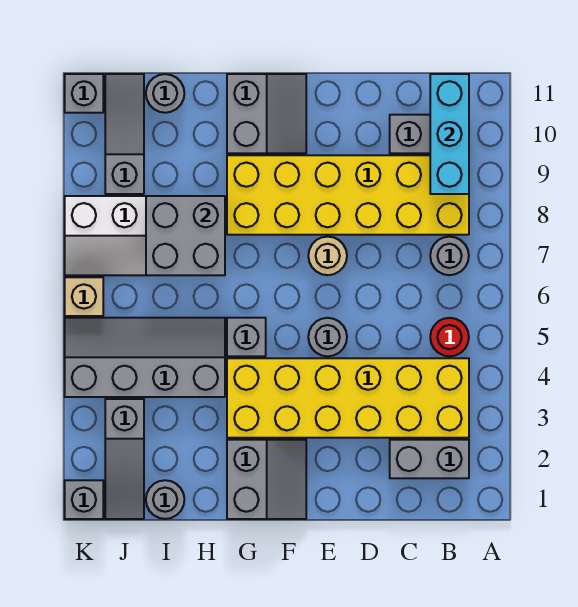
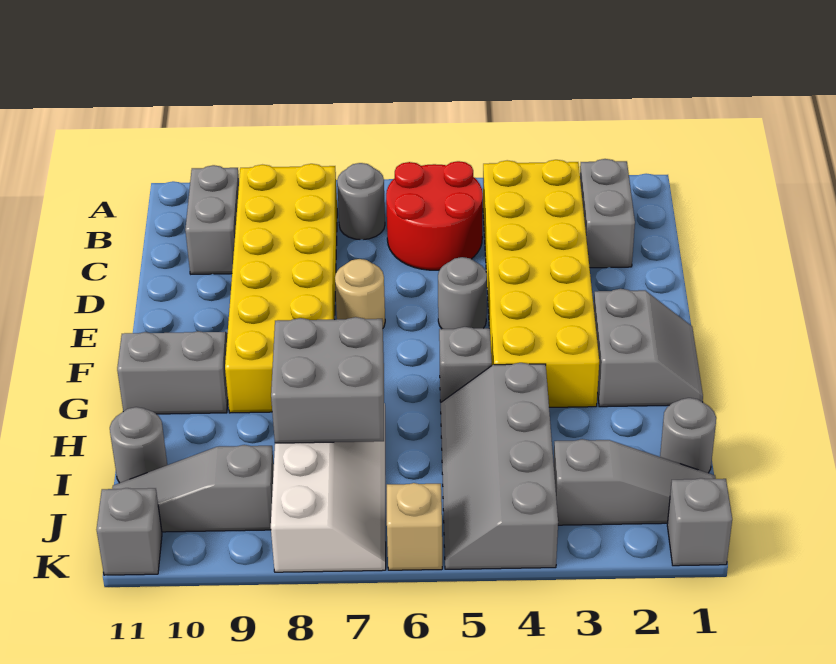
red 1x1 round brick [430,318,469,356] -> red 2x2 round brick [386,161,483,270]
cyan 1x3 brick [430,74,469,194] -> none
grey 2x2 slope [227,440,306,519] -> grey 2x2 slope turned to [594,289,703,407]

